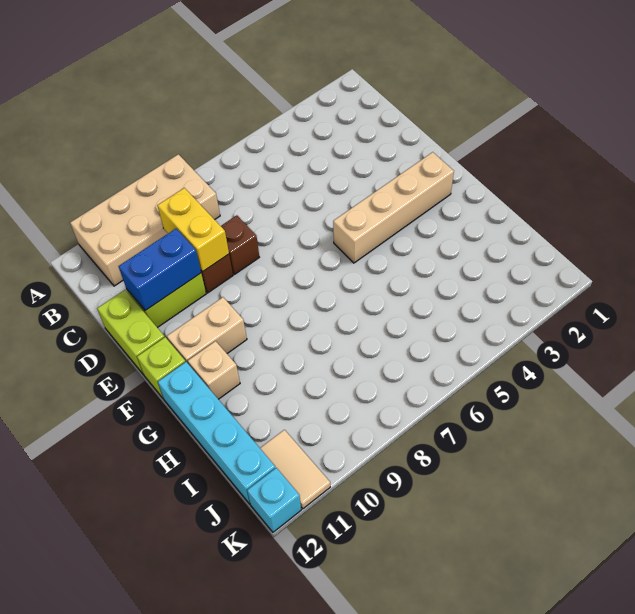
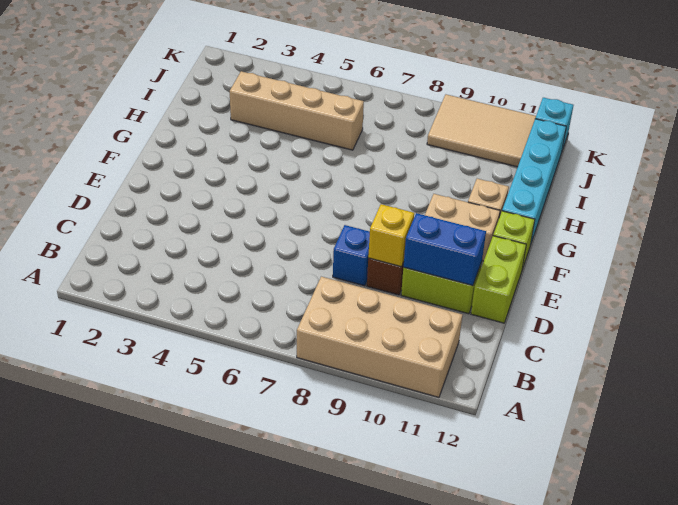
yellow 1x2 brick [157,188,229,272] -> yellow 1x1 brick [368,204,414,267]
brown 1x1 brick [221,215,259,274] -> blue 1x1 brick [333,225,370,286]
tan 1x4 brick [333,152,454,263] -> tan 1x4 brick moved to [230,71,364,150]
tan 1x2 tile [260,430,330,509] -> tan 2x3 tile [427,94,536,167]

